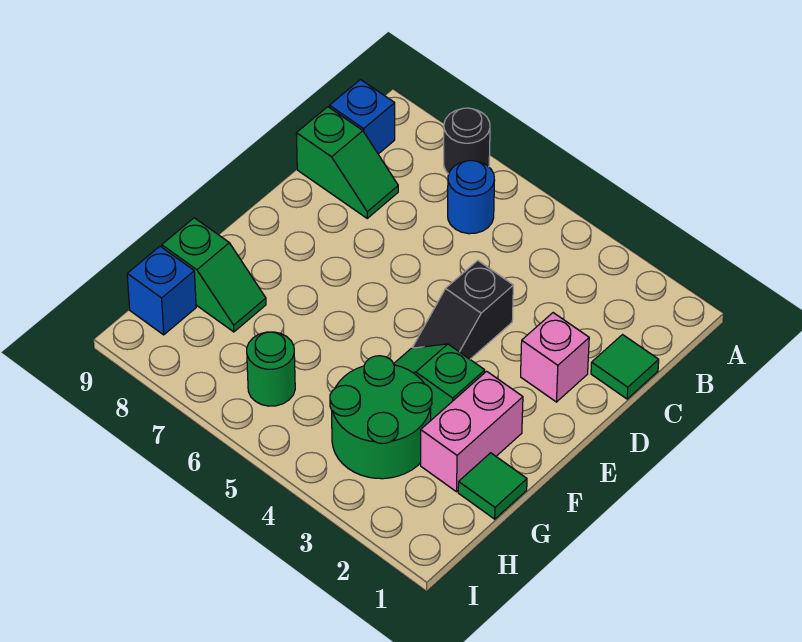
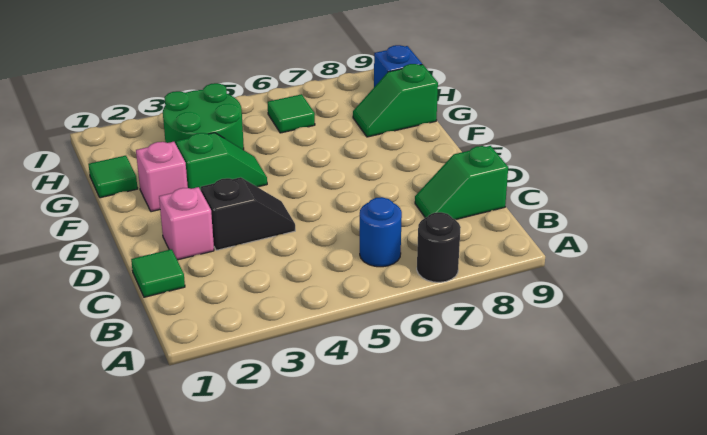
blue 1x1 brick [329,80,395,154] -> none
black 1x2 slope [413,261,513,359] -> black 1x2 slope turned to [201,177,295,250]
pink 1x2 brick [421,371,523,492] -> pink 1x1 brick [136,142,188,212]
green 1x1 round brick [247,332,295,406] -> green 1x1 tile [267,94,315,133]

